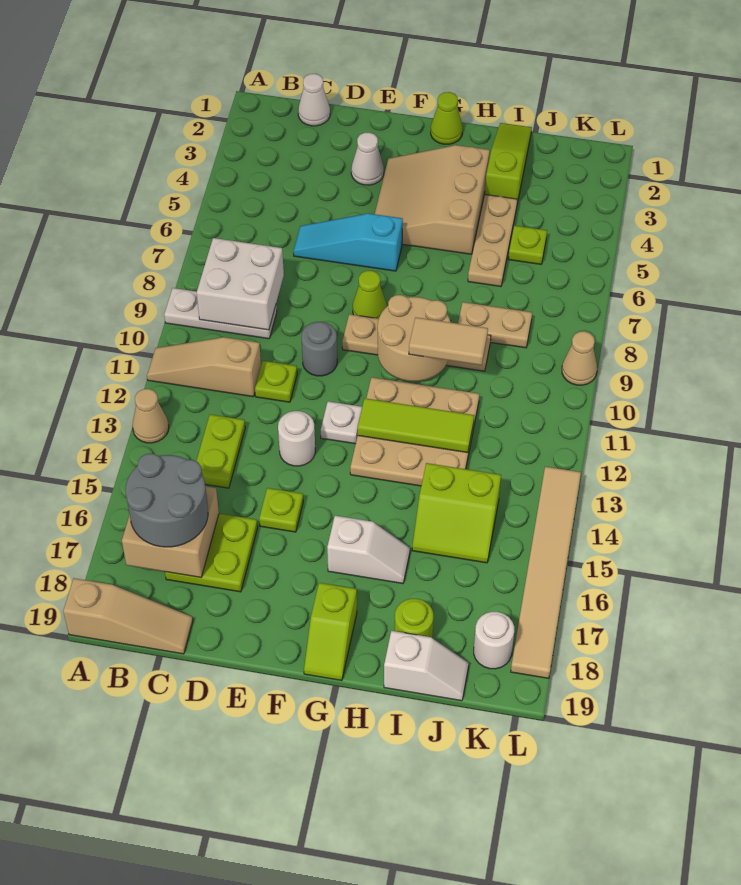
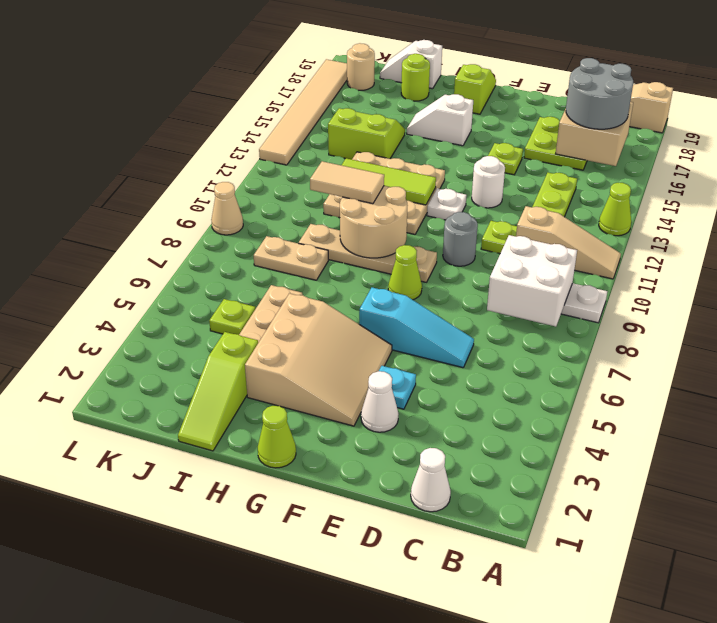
tan 1x1 cone [132,389,169,443] -> lime 1x1 cone [599,183,631,236]
none -> cyan 1x1 plate [379,366,416,409]
white 1x1 round brick [474,612,514,669] -> tan 1x1 round brick [347,43,375,90]

